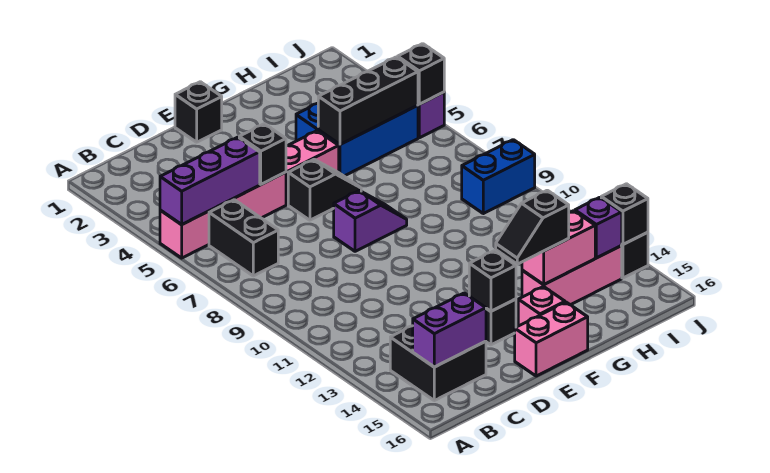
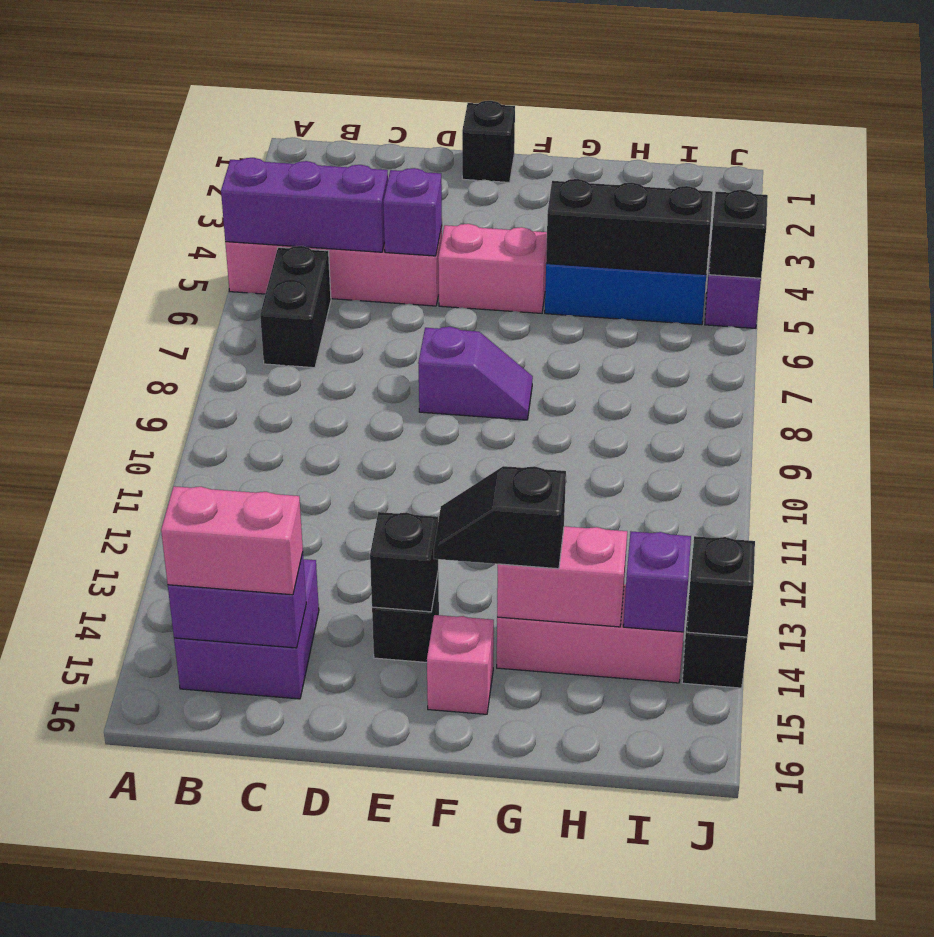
black 2x2 brick [390,326,486,401] -> purple 2x2 brick [174,559,319,699]
black 1x1 brick [239,124,286,184] -> purple 1x1 brick [383,168,442,256]
black 1x2 slope [288,160,361,220] -> none
pink 1x2 brick [515,302,588,376] -> pink 1x2 brick moved to [161,486,303,595]
blue 1x2 brick [462,140,535,214] -> none

